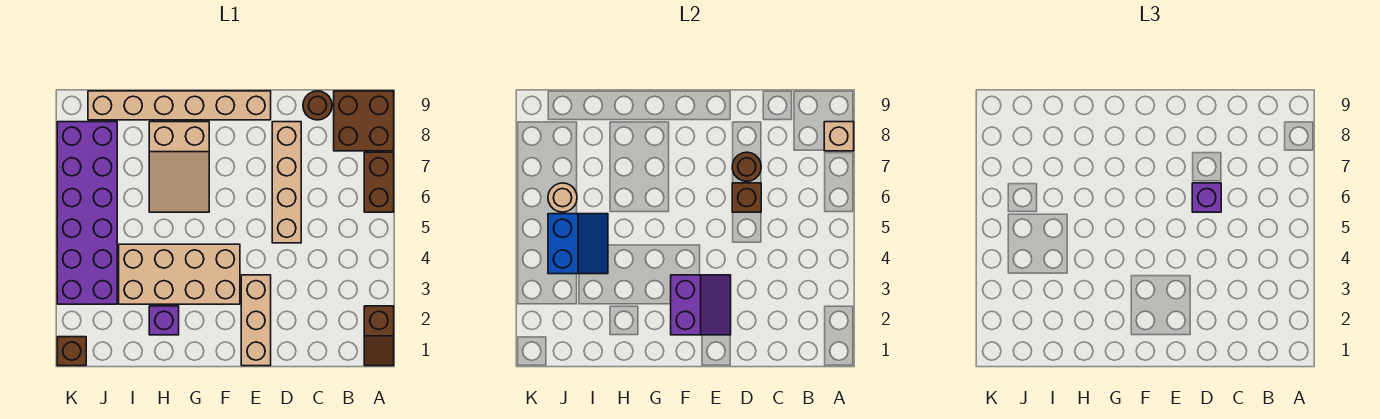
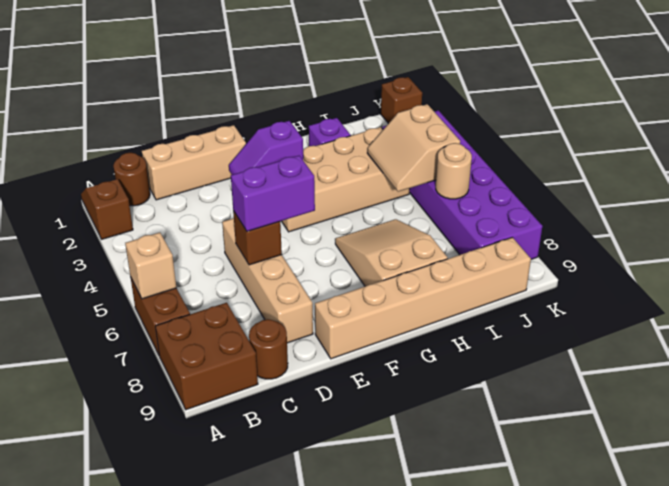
tan 1x1 brick [824,122,854,151] -> tan 1x1 brick moved to [125,232,176,299]
purple 1x1 brick [1192,183,1221,212] -> purple 1x2 brick [231,156,315,231]
brown 1x1 round brick [732,152,761,181] -> brown 1x1 round brick moved to [113,153,150,206]
tan 1x3 brick [241,275,271,366] -> tan 1x3 brick turned to [142,125,246,200]
purple 2x2 slope [671,275,731,335] -> purple 1x2 slope [229,121,303,175]
blue 2x2 slope [548,214,608,274] -> tan 2x2 slope [367,104,460,192]

